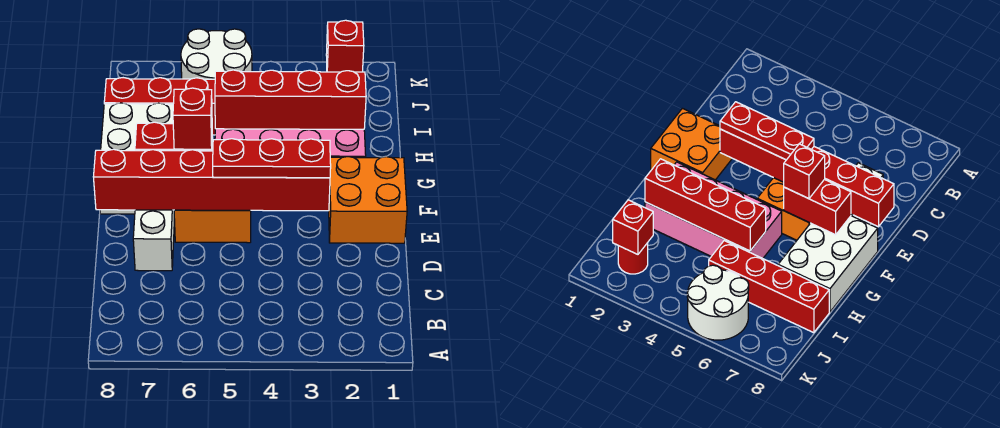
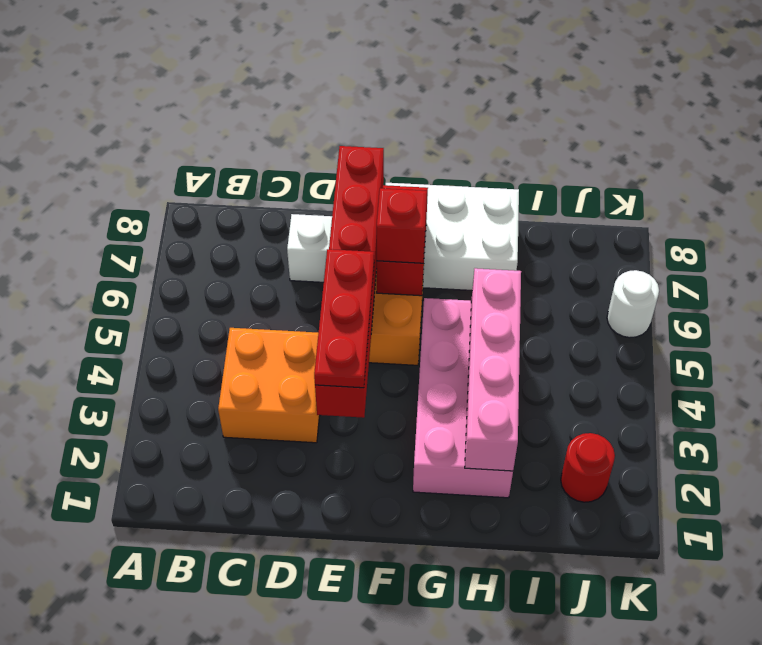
orange 2x2 brick [329,156,407,243] -> orange 2x2 brick moved to [218,328,320,443]
red 1x4 brick [215,70,366,129] -> pink 1x4 brick [465,268,521,471]
red 1x4 brick [104,78,215,135] -> none
red 1x1 brick [326,20,364,72] -> none
white 2x2 round brick [181,29,252,79] -> white 1x1 round brick [607,270,659,338]

